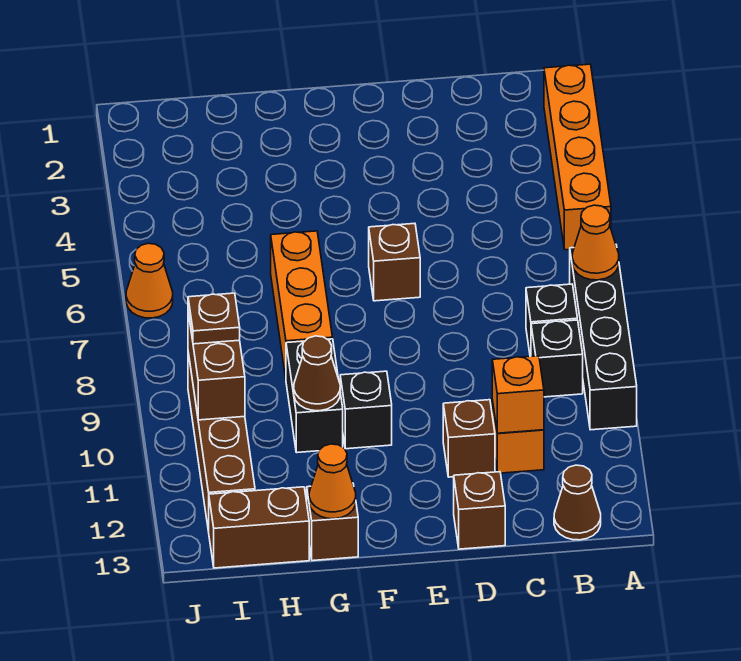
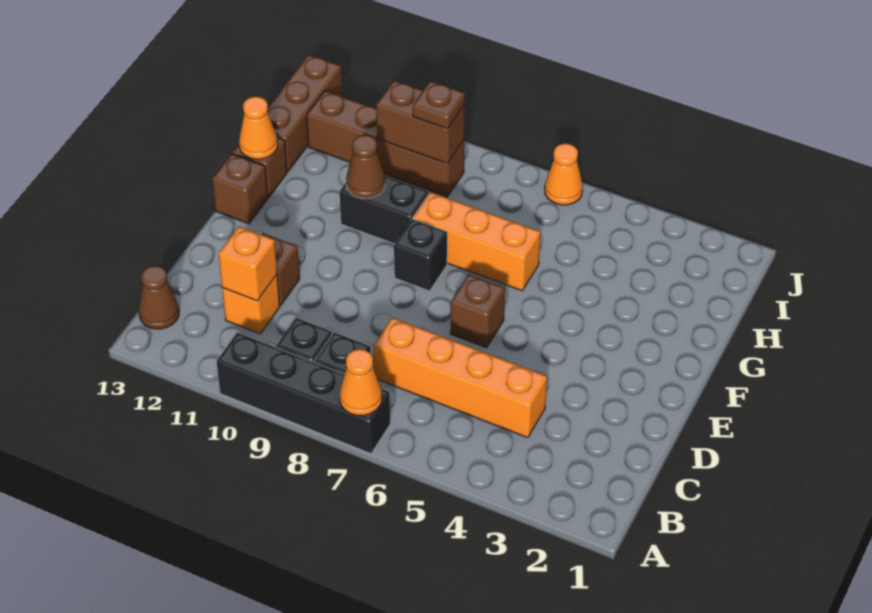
orange 1x4 brick [544,64,611,250] -> orange 1x4 brick moved to [373,318,547,438]
brown 1x1 brick [454,472,505,549] -> brown 1x1 brick moved to [212,154,268,224]
black 1x1 brick [340,371,392,449] -> black 1x1 brick moved to [394,219,447,291]
brown 1x2 brick [209,487,309,568] -> brown 1x3 brick [268,55,342,172]

